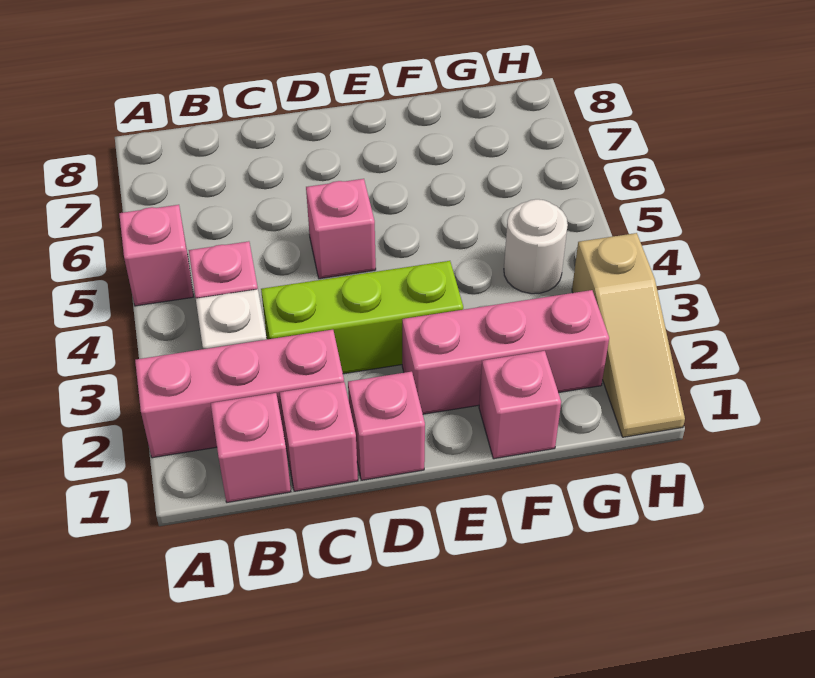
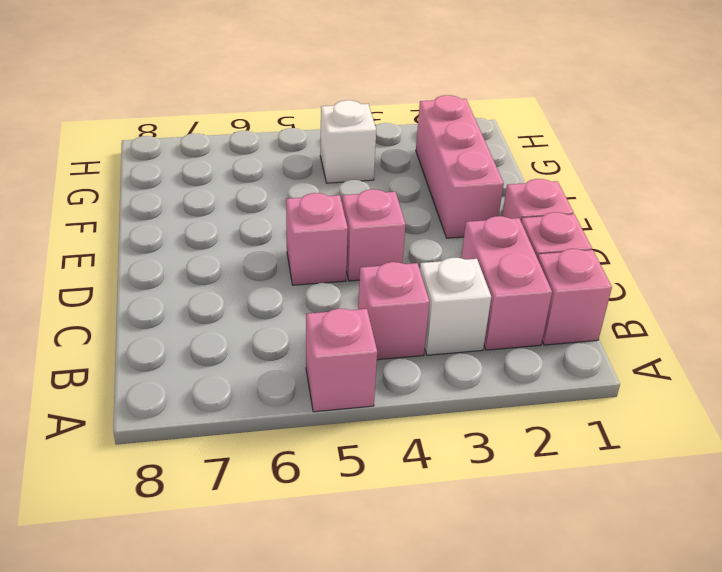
pink 1x3 brick [135,330,344,458] -> pink 1x2 brick [461,216,552,350]
lime 1x3 brick [261,261,463,374] -> none
pink 1x1 brick [479,351,561,459] -> pink 1x1 brick moved to [342,189,406,281]
white 1x1 round brick [504,199,568,294] -> white 1x1 brick [320,100,376,183]
tan 1x3 slope [572,233,685,437] -> none

